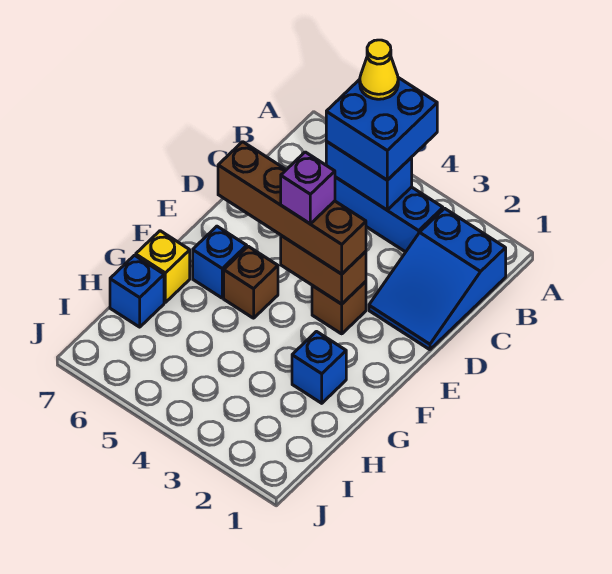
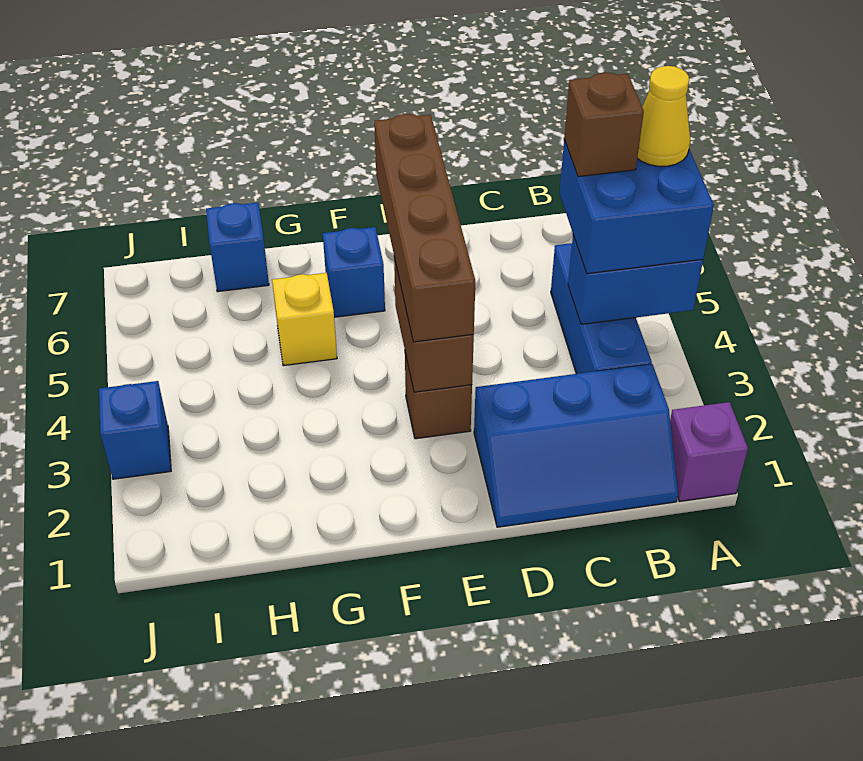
blue 2x3 slope [369,208,506,350] -> blue 2x3 slope turned to [474,364,678,527]
blue 1x2 brick [326,141,412,210] -> blue 1x2 brick turned to [568,235,703,324]
purple 1x1 brick [281,152,335,224] -> purple 1x1 brick moved to [670,402,748,501]
brown 1x1 brick [224,246,278,318] -> brown 1x1 brick moved to [564,72,644,177]
blue 1x1 brick [292,332,346,403] -> blue 1x1 brick moved to [99,381,171,479]
yellow 1x1 brick [136,231,190,302] -> yellow 1x1 brick moved to [272,273,337,366]

